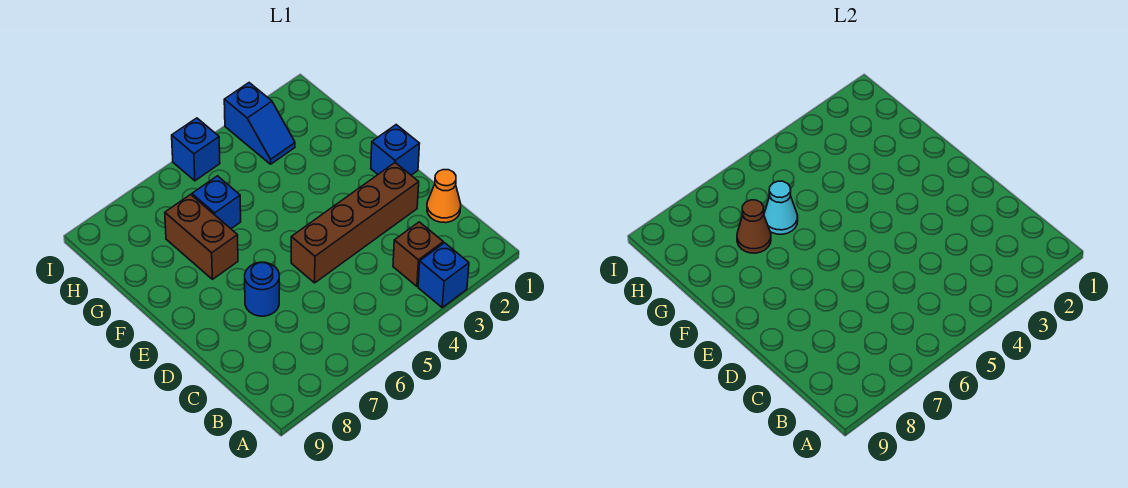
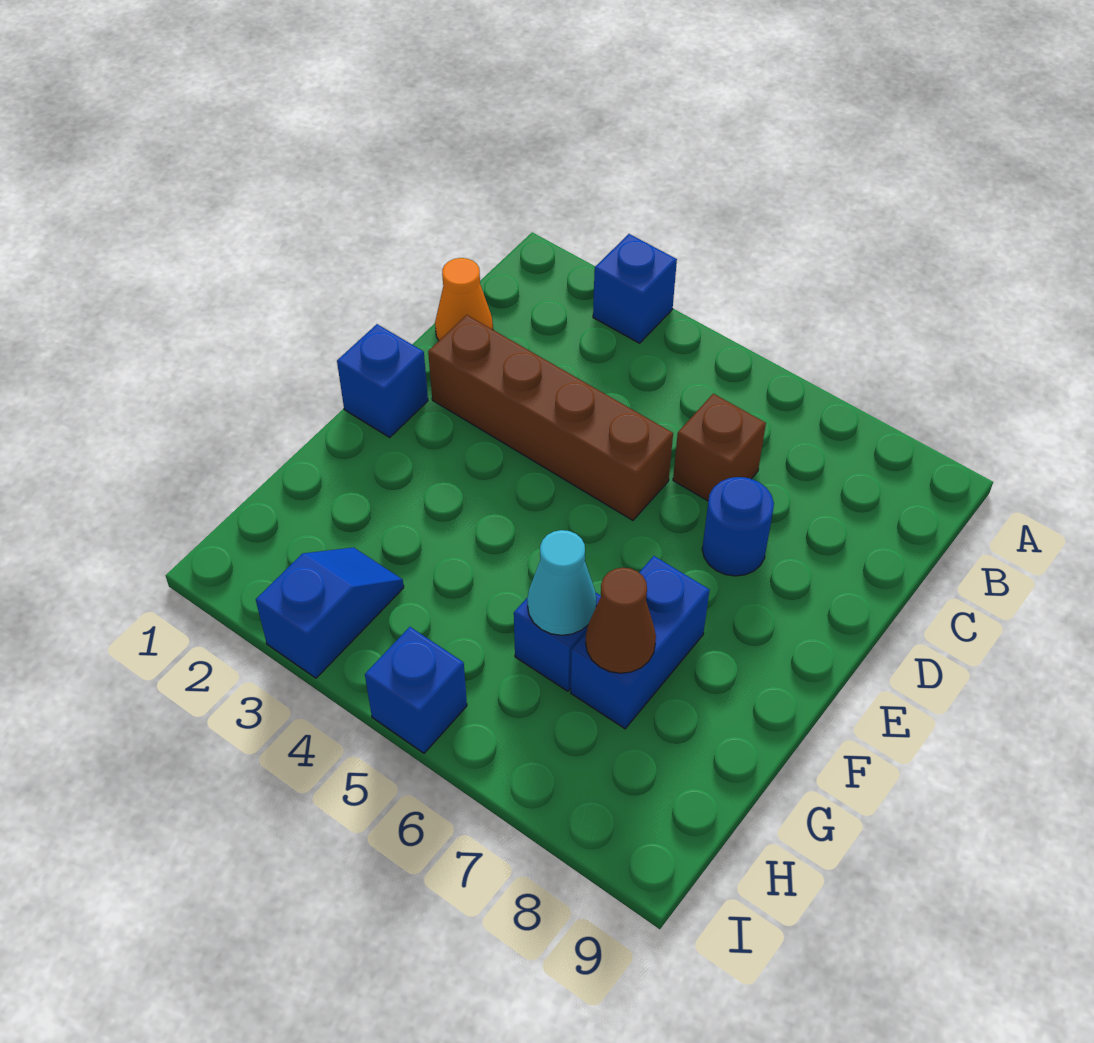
brown 1x1 brick [393,222,443,286] -> brown 1x1 brick moved to [673,394,766,501]
brown 1x2 brick [165,195,238,279] -> blue 1x2 brick [571,556,709,729]

